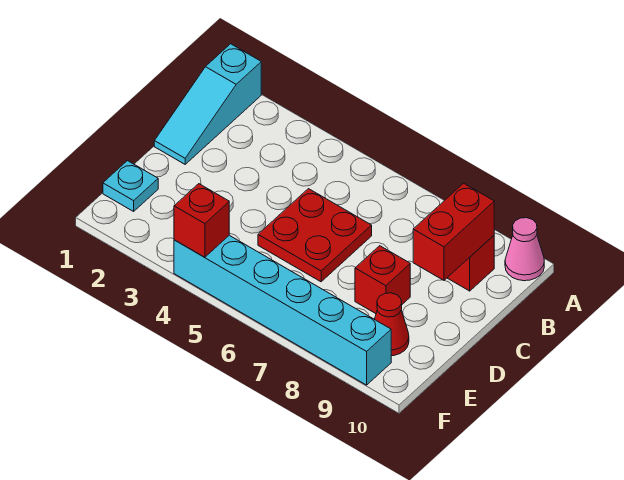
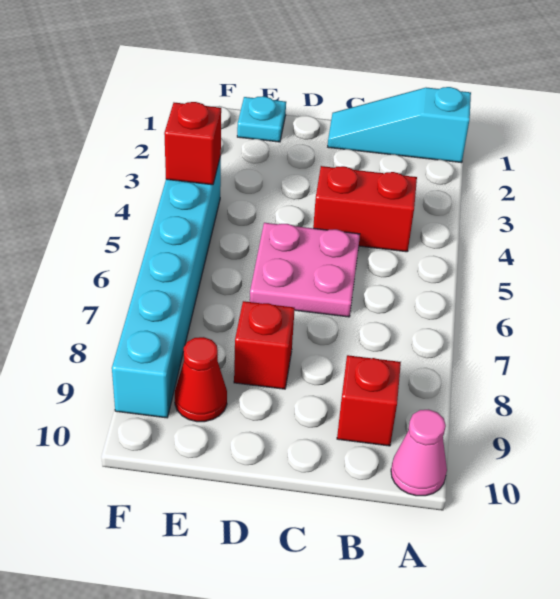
red 1x2 brick [413,183,494,280] -> red 1x2 brick moved to [313,166,417,252]
red 2x2 plate [258,189,372,282] -> pink 2x2 plate [250,223,360,317]

